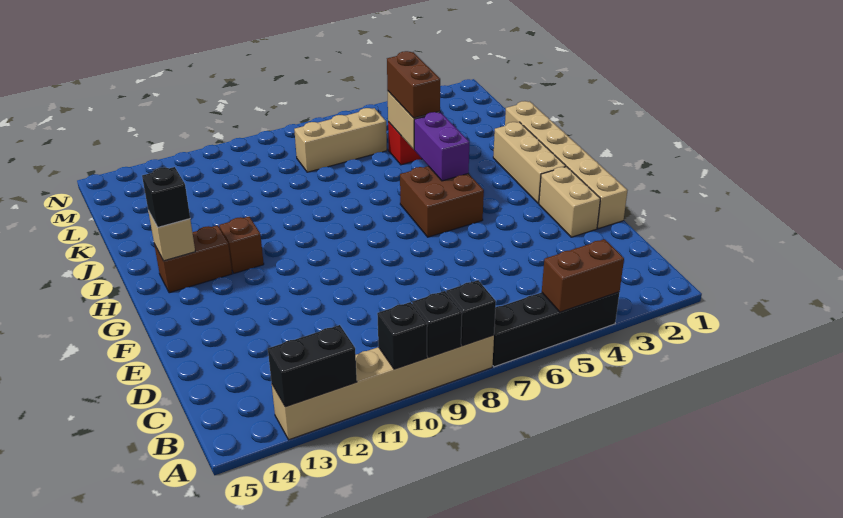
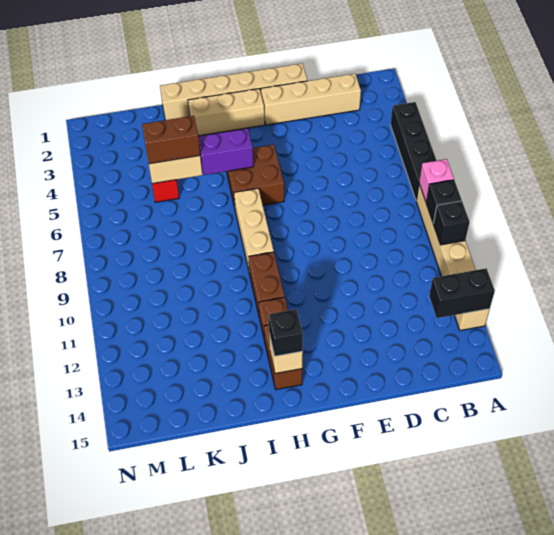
brown 1x2 brick [542,239,624,312] -> brown 1x2 brick moved to [249,252,285,314]
black 1x1 brick [446,280,496,346] -> pink 1x1 brick [419,159,454,202]
black 1x2 brick [268,325,357,407] -> black 1x2 brick turned to [429,268,495,318]
tan 1x2 brick [539,167,600,237] -> tan 1x4 brick [261,74,361,125]
tan 1x3 brick [294,108,387,172] -> tan 1x3 brick moved to [234,188,274,270]

